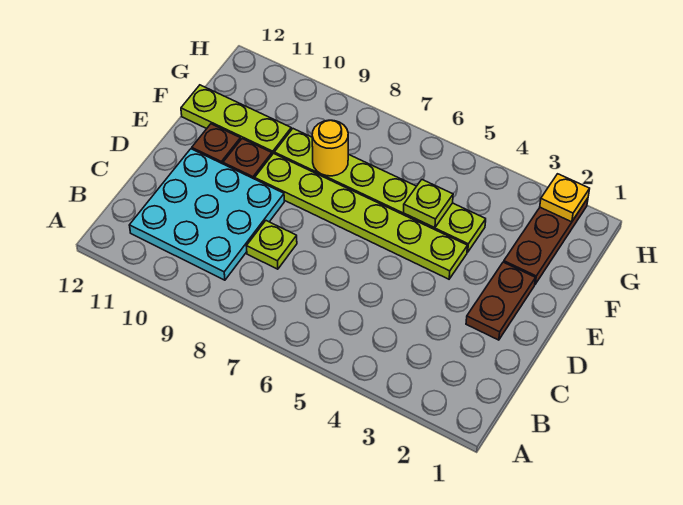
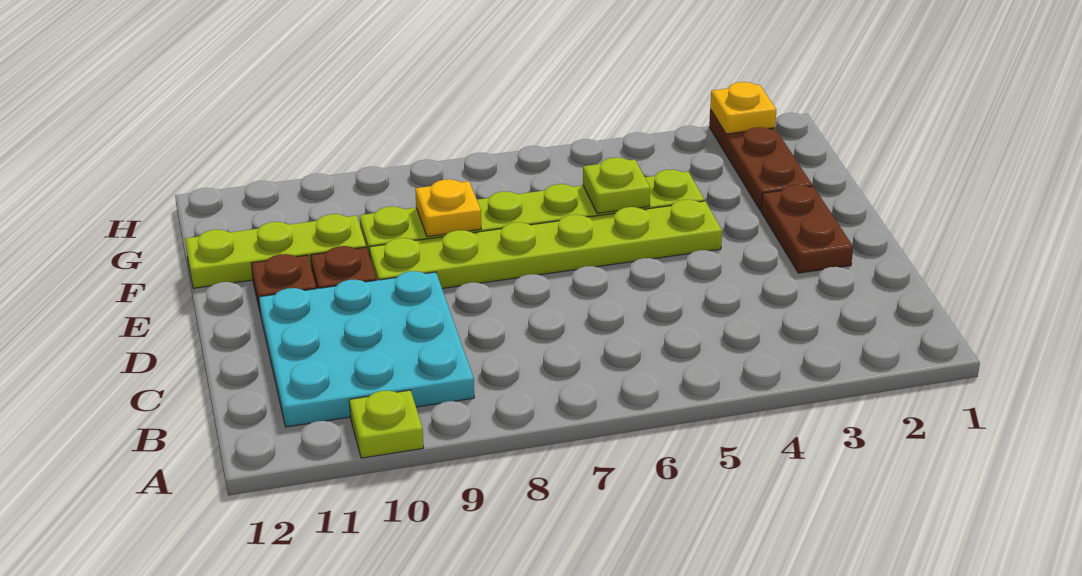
lime 1x1 plate [247,221,297,269] -> lime 1x1 plate moved to [349,390,424,458]
yellow 1x1 round brick [312,120,348,176] -> yellow 1x1 plate [415,179,481,237]

